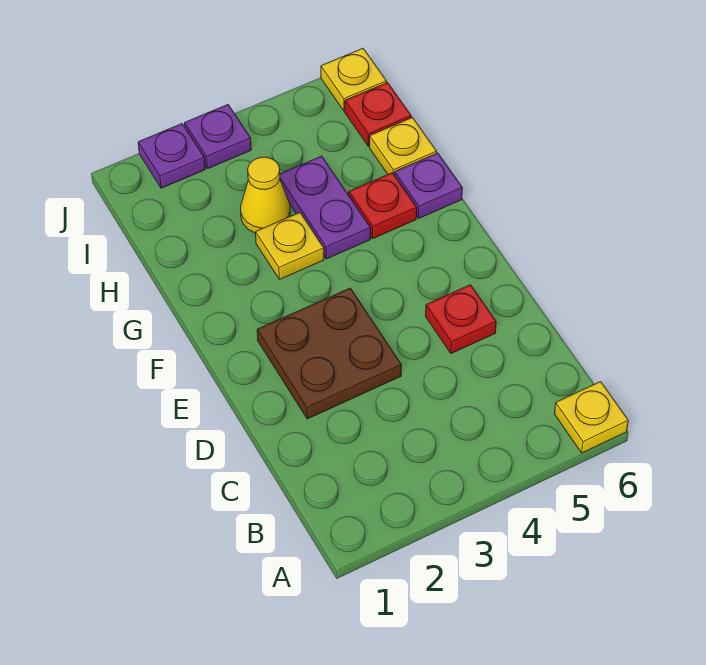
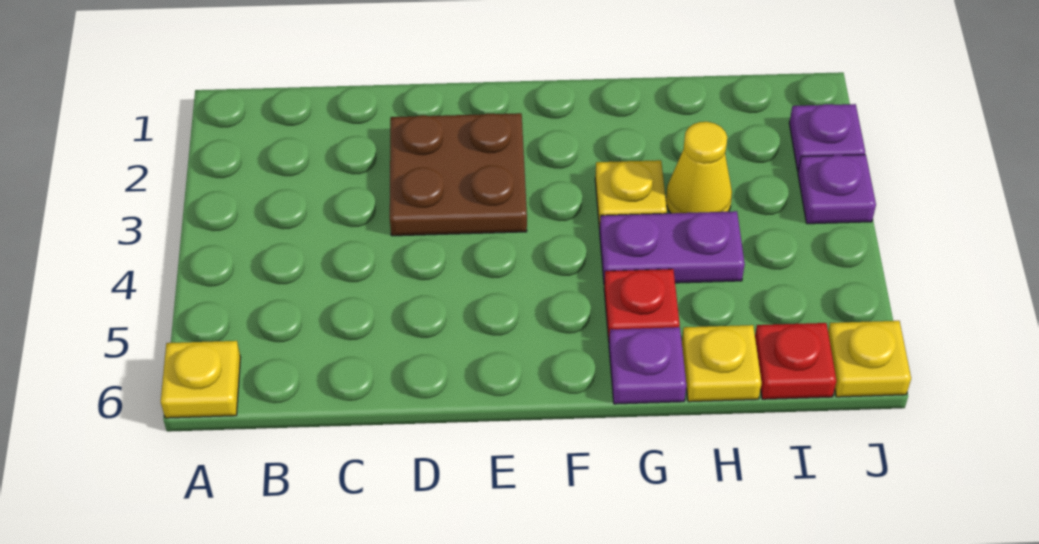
red 1x1 plate [426,285,496,353] -> none

